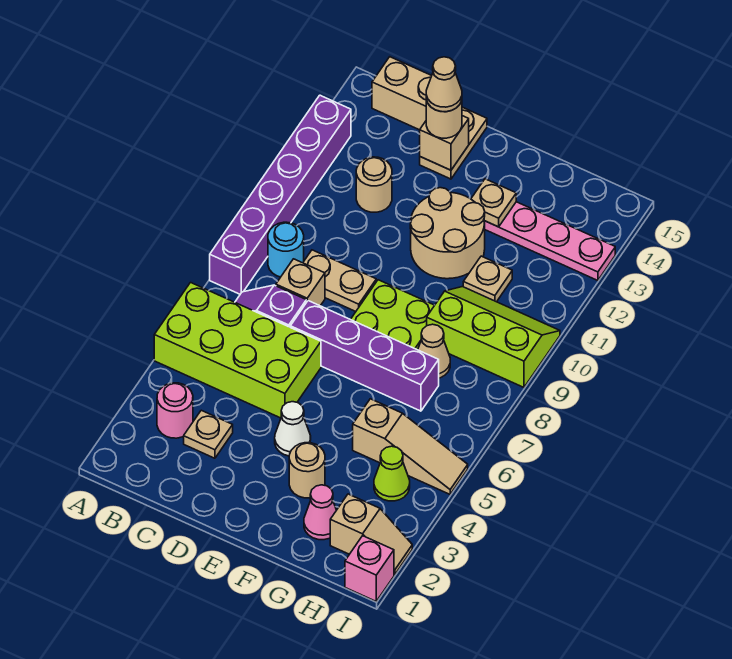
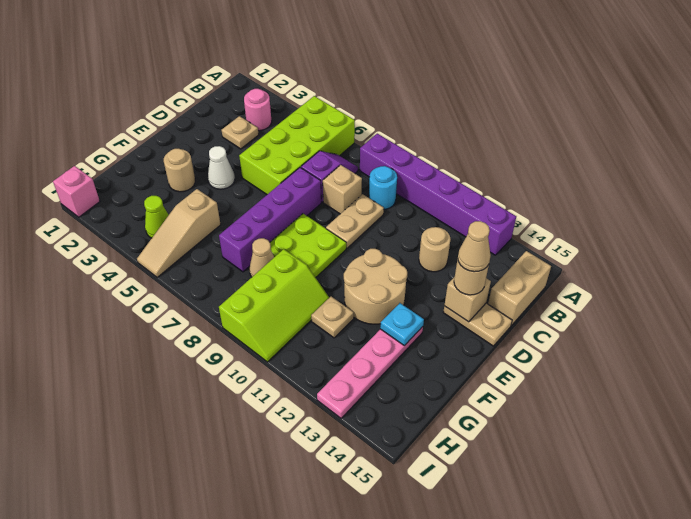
tan 1x1 plate [471,179,516,227] -> cyan 1x1 plate [380,303,424,346]
pink 1x1 cone [304,485,336,540] -> none
tan 1x2 slope [330,494,412,575] -> none

